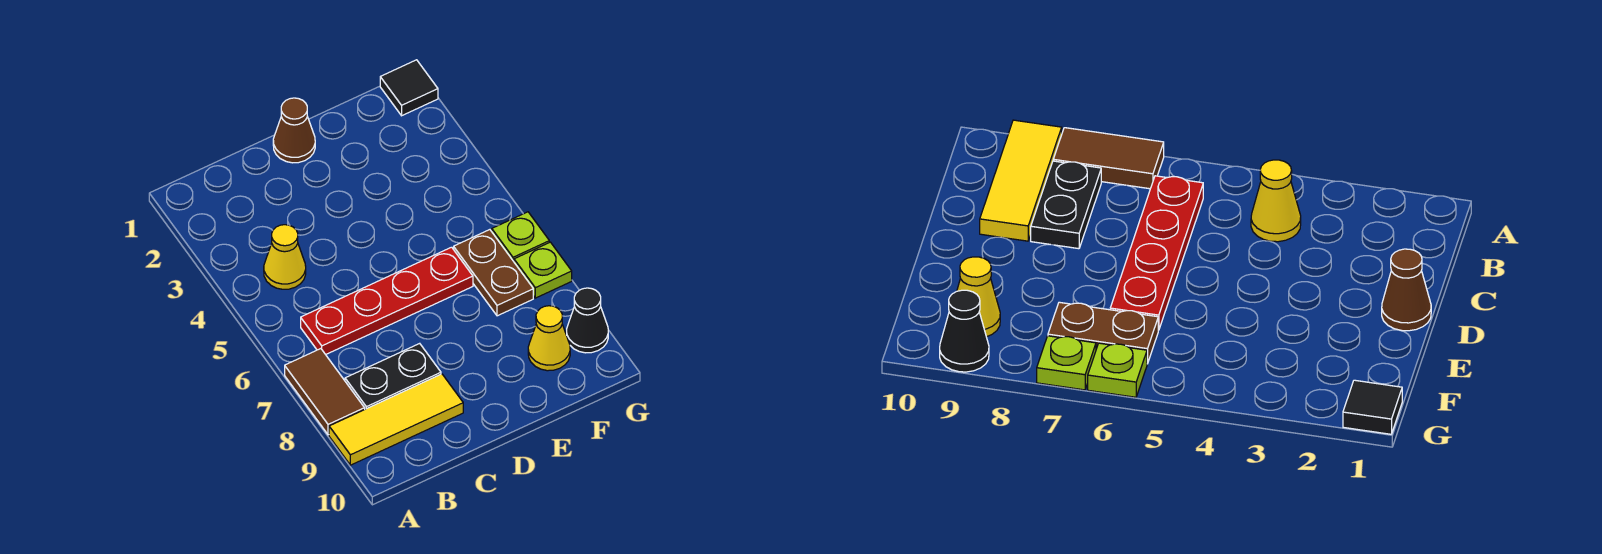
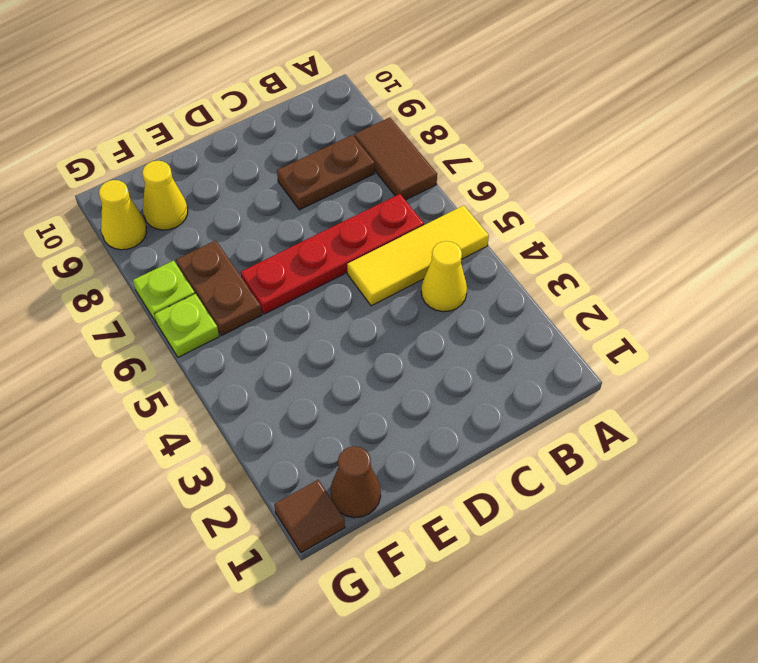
yellow 1x3 tile [329,374,463,465] -> yellow 1x3 tile moved to [347,205,489,306]
black 1x2 plate [345,343,441,409] -> brown 1x2 plate [277,135,375,210]
brown 1x1 cone [273,98,315,163] -> brown 1x1 cone moved to [330,446,381,518]
black 1x1 tile [380,60,438,116] -> brown 1x1 tile [274,480,345,553]
black 1x1 cone [567,288,608,353] -> yellow 1x1 cone [99,180,146,250]

